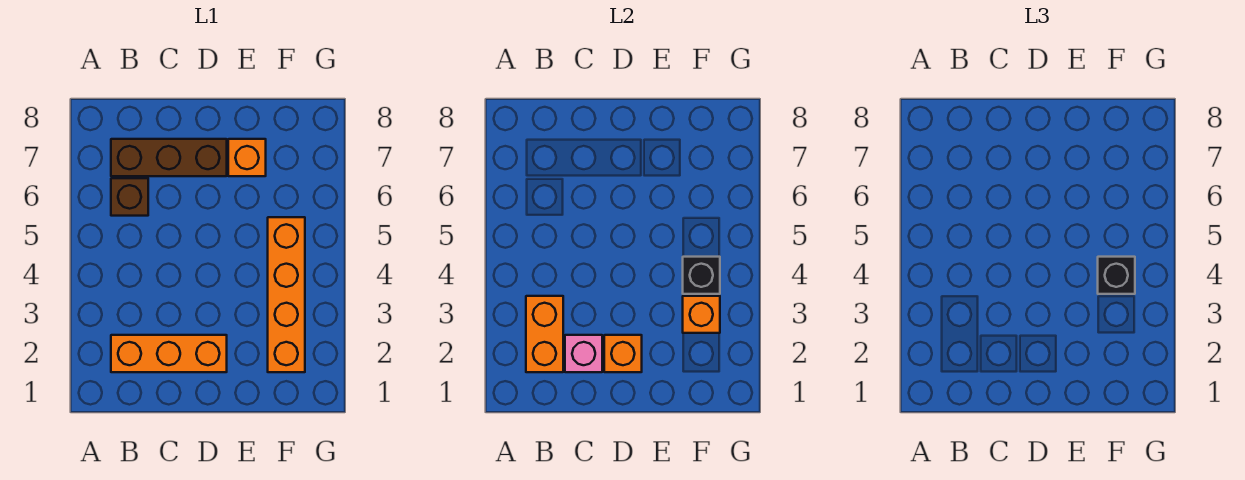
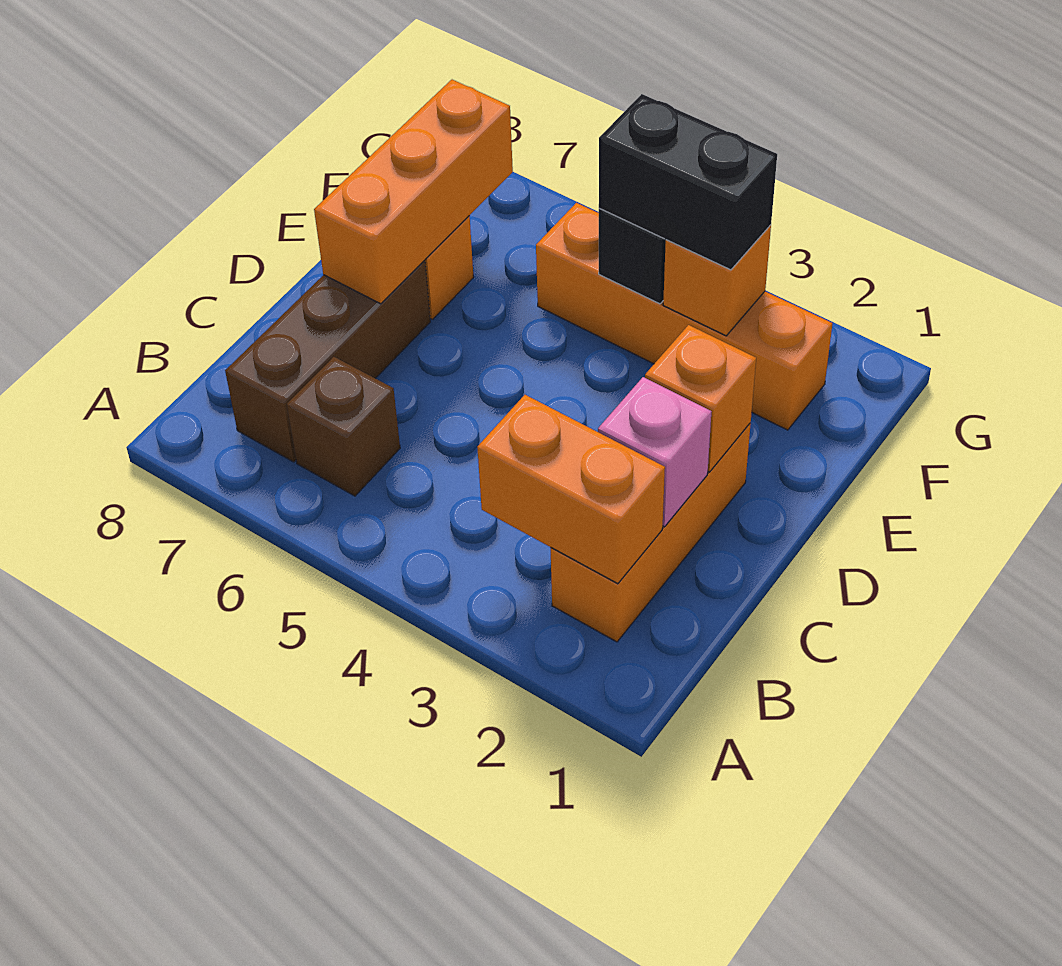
none -> orange 1x3 brick [314,80,513,304]
black 1x1 brick [1098,257,1135,294] -> black 1x2 brick [599,94,777,270]

